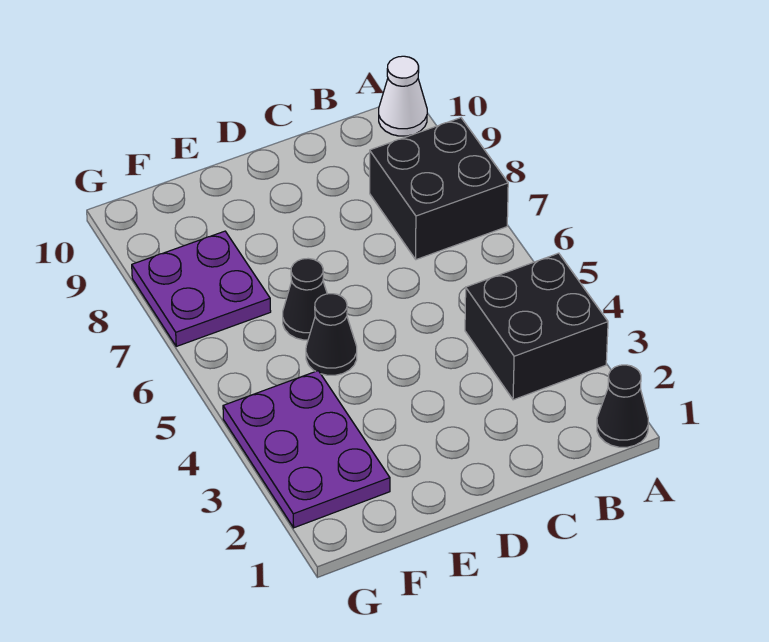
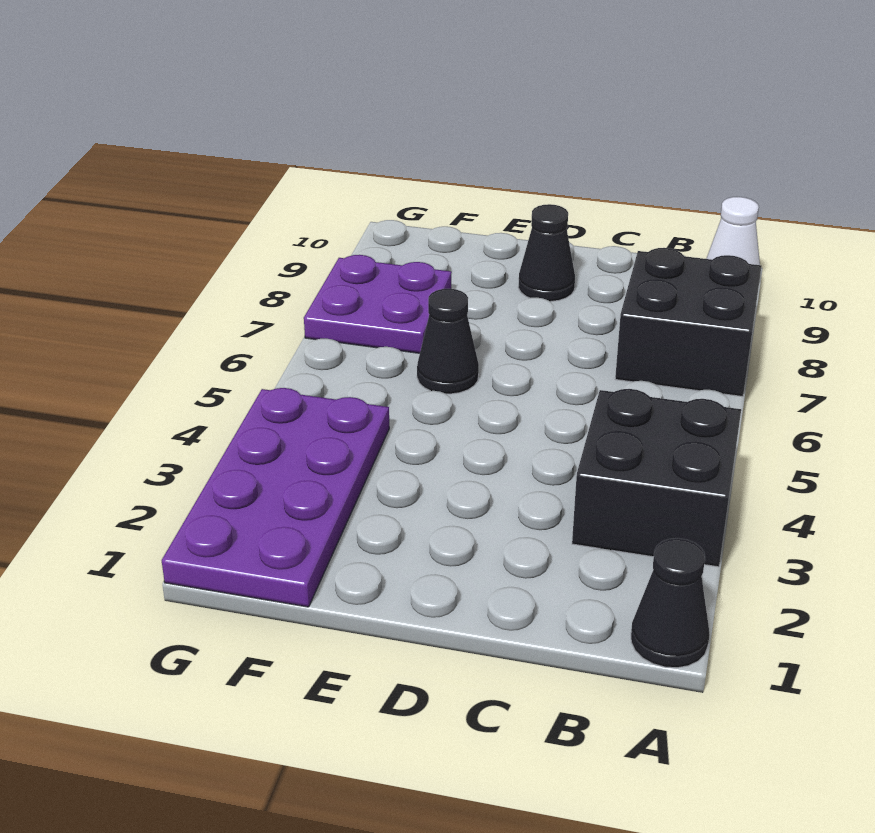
black 1x1 cone [306,294,357,375] -> black 1x1 cone moved to [518,204,575,302]
purple 2x3 plate [223,371,390,528] -> purple 2x4 plate [162,388,389,607]

